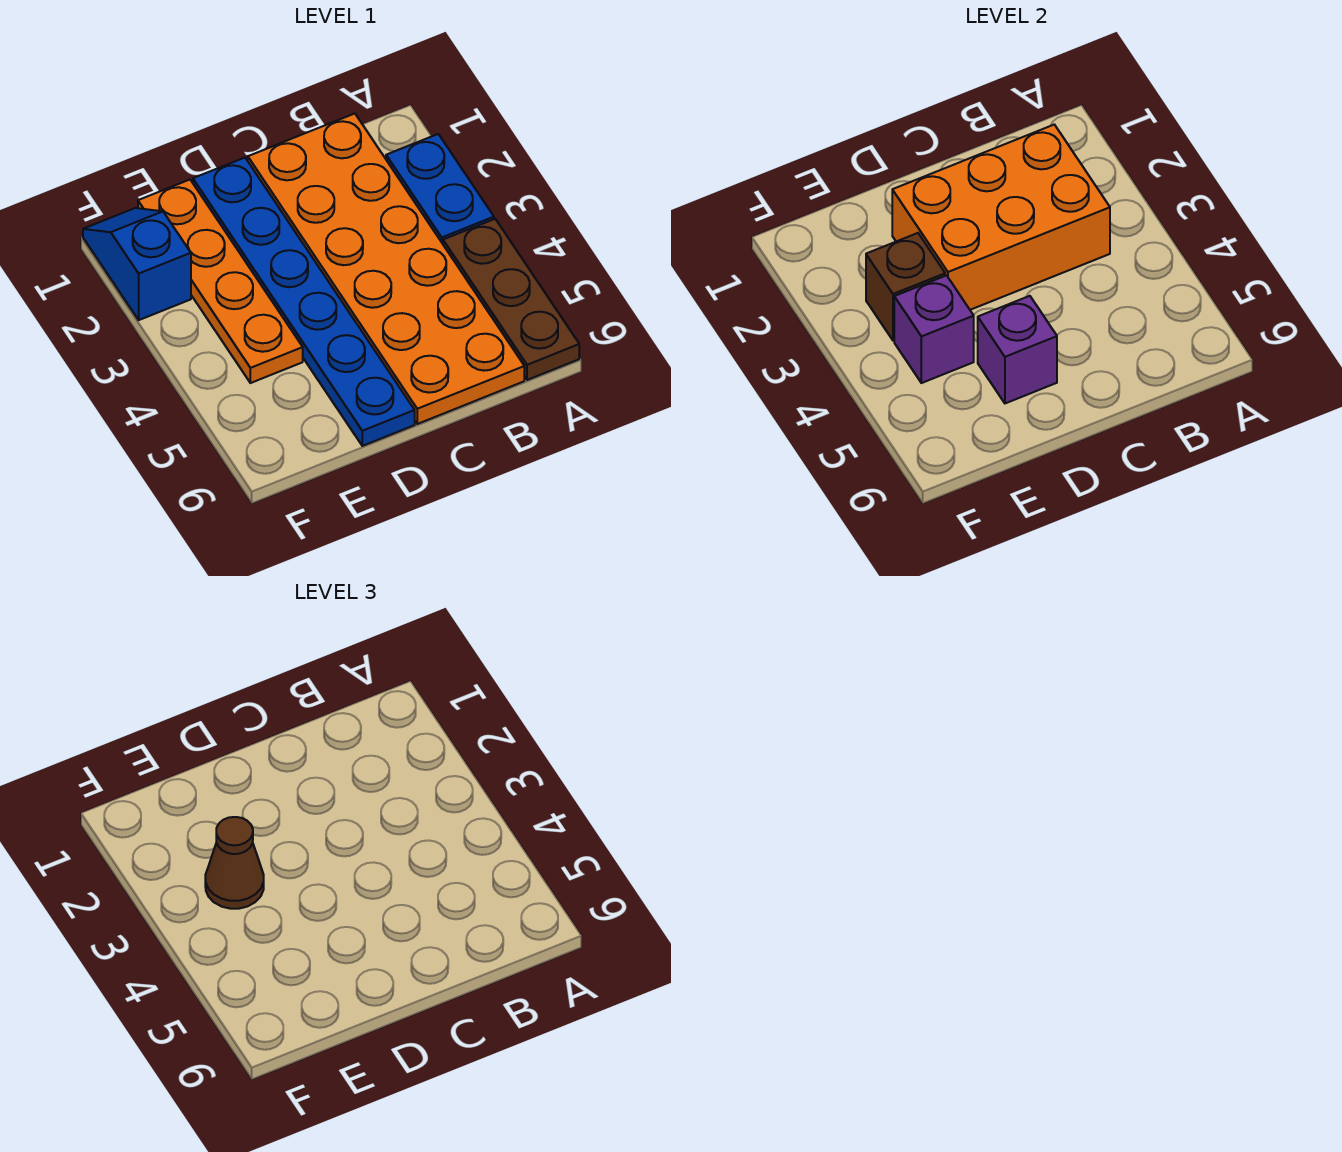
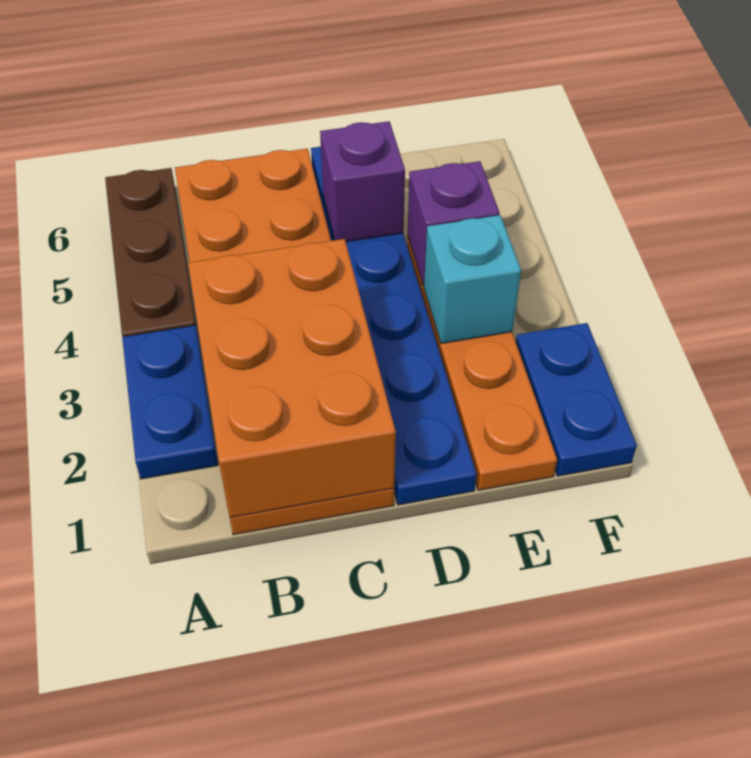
orange 2x3 brick [892,125,1110,310] -> orange 2x3 brick turned to [188,239,396,517]
brown 1x1 brick [866,233,945,341] -> cyan 1x1 brick [424,215,521,343]
brown 1x1 cone [205,817,264,909] -> none
blue 1x2 slope [83,208,191,320] -> blue 1x2 plate [516,323,637,476]

